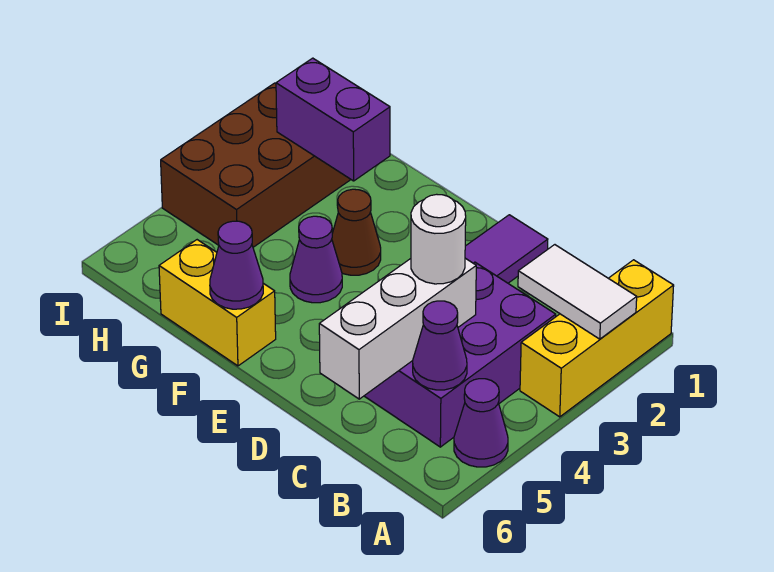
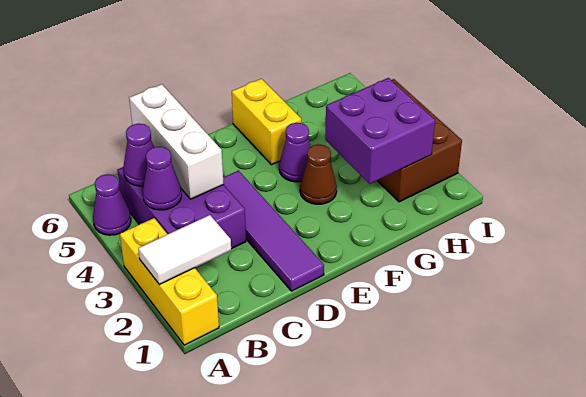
white 1x1 round brick [411,194,466,284] -> none
yellow 1x2 brick [159,240,276,366] -> yellow 1x2 brick turned to [232,79,301,165]
purple 1x1 cone [210,221,263,309] -> purple 1x1 cone moved to [143,147,182,210]
purple 1x2 brick [276,58,390,181] -> purple 2x2 brick [325,78,435,184]

